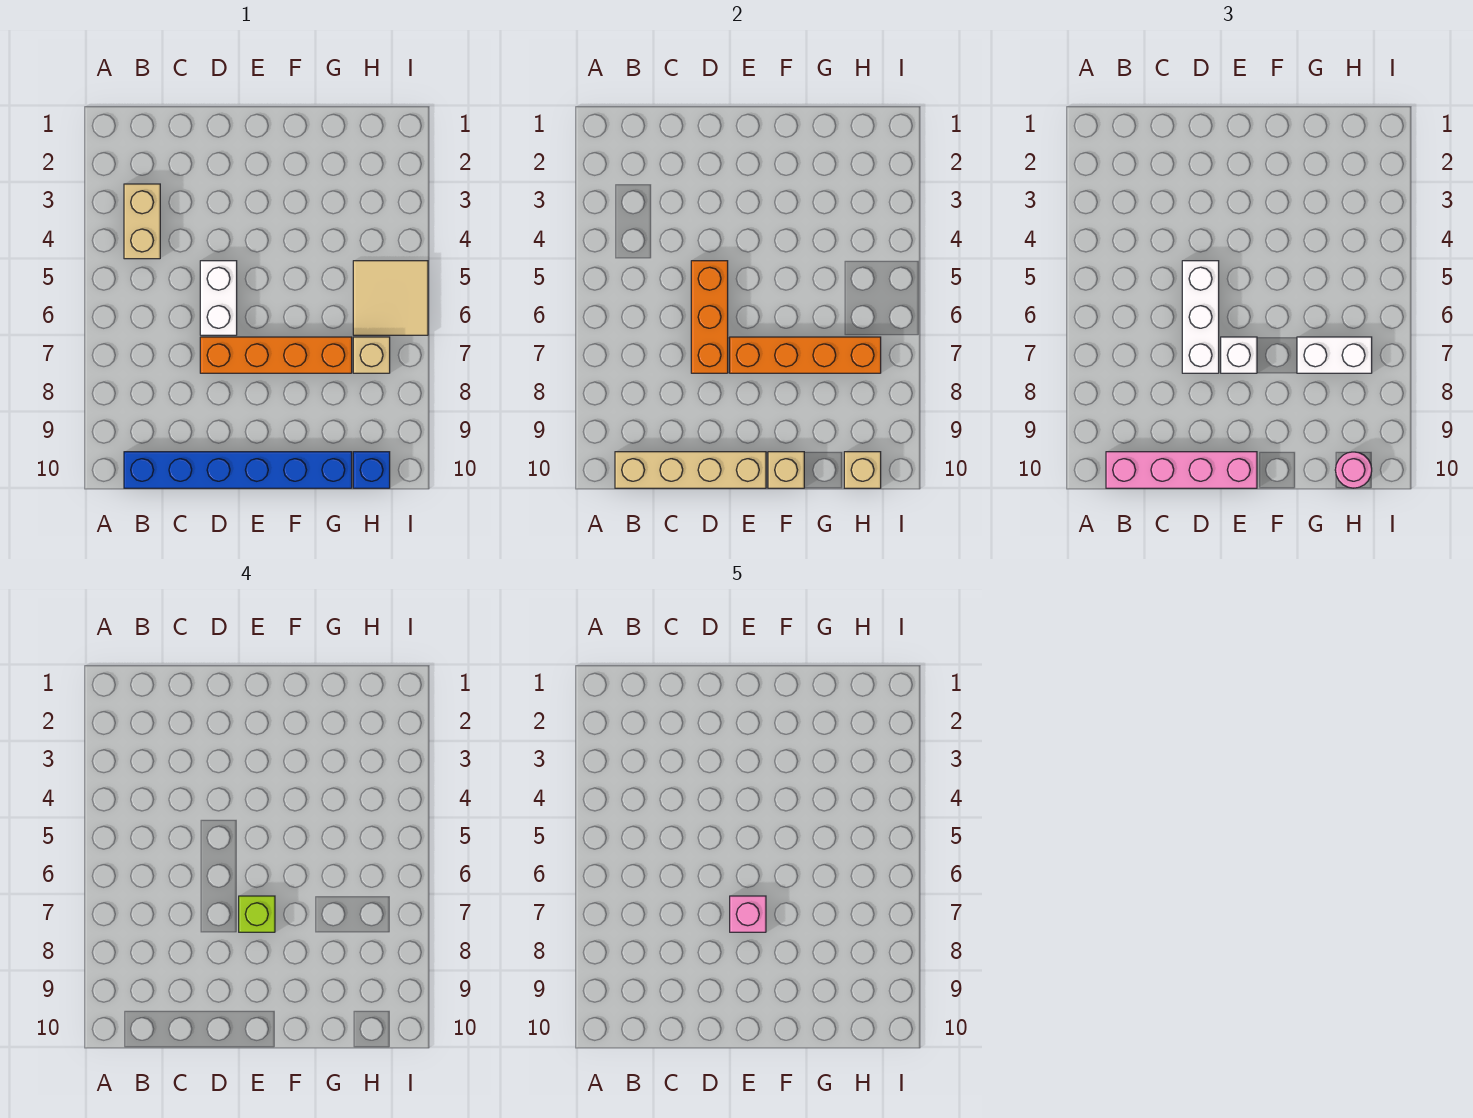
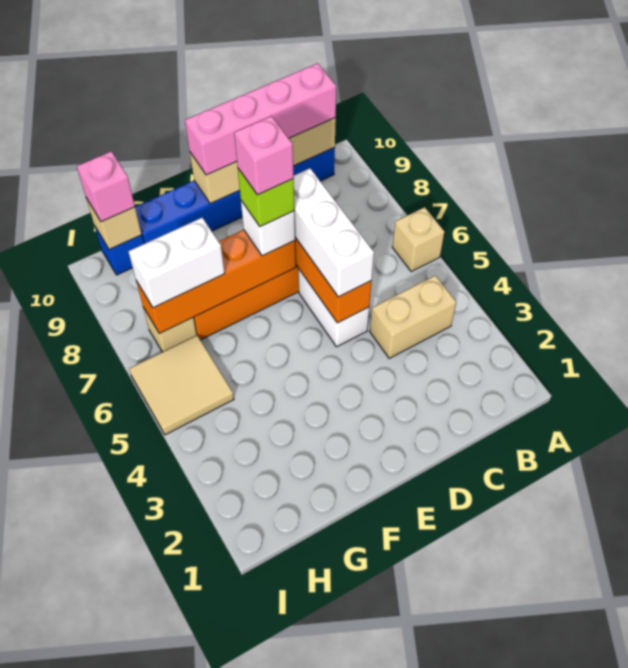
tan 1x2 brick [124,184,160,259] -> tan 1x2 brick turned to [370,276,456,358]
tan 1x1 brick [768,452,804,488] -> tan 1x1 brick moved to [392,207,444,271]
pink 1x1 round brick [1335,452,1372,488] -> pink 1x1 brick [77,151,135,222]

